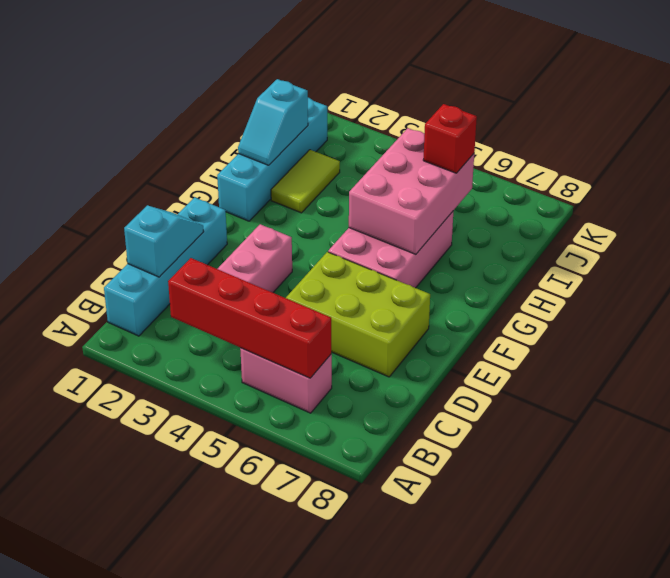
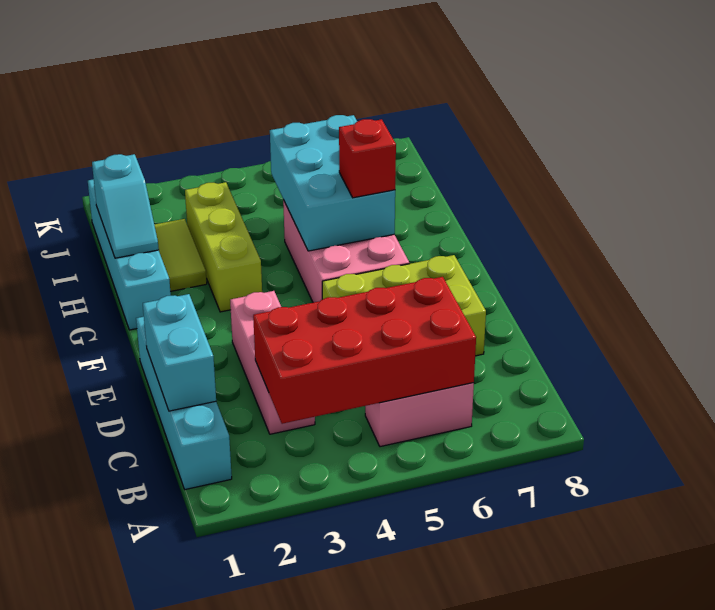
red 1x4 brick [168,258,331,378] -> red 2x4 brick [253,277,476,424]
cyan 1x2 slope [124,205,204,277] -> cyan 1x2 brick [143,294,216,411]
none -> lime 1x3 brick [185,182,262,312]
pink 2x3 brick [349,128,474,254] -> cyan 2x3 brick [270,115,395,251]
red 1x1 brick [423,104,477,173] -> red 1x1 brick moved to [339,119,396,198]

